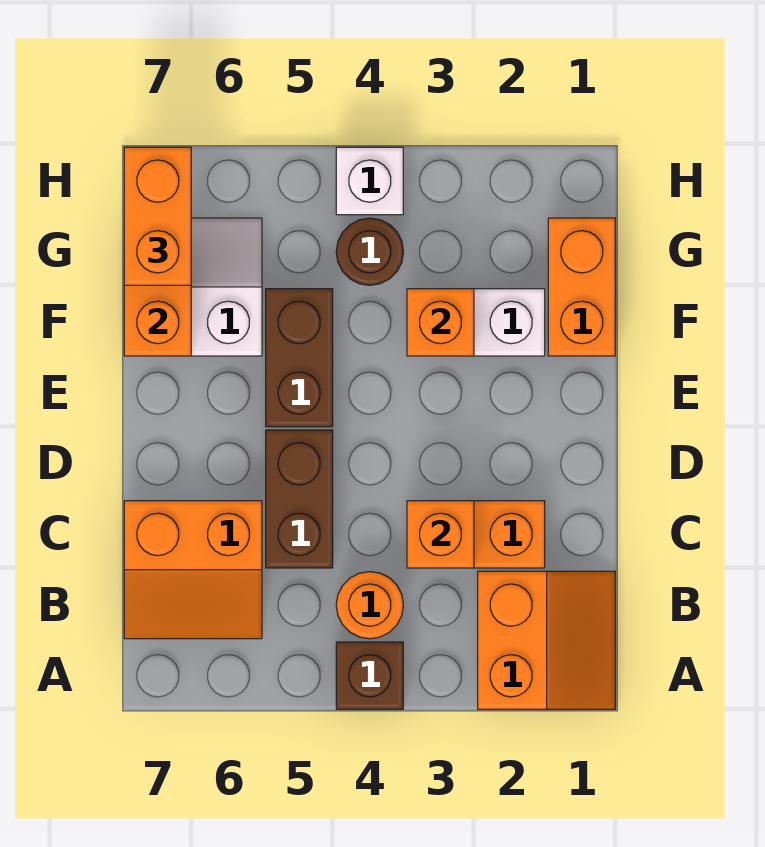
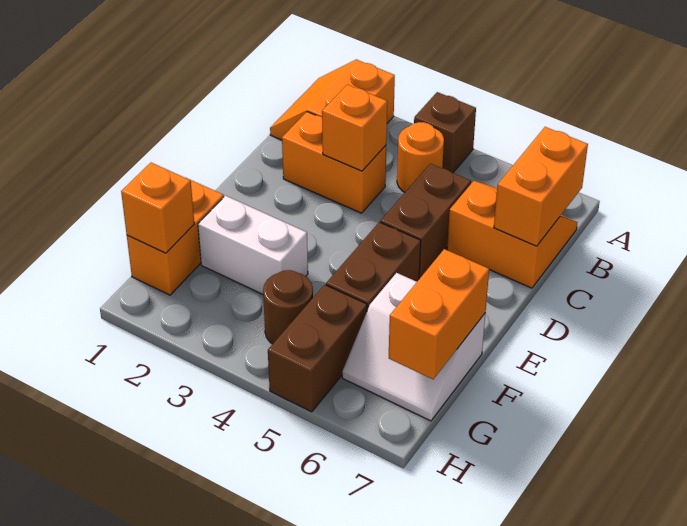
orange 1x1 brick [407,289,474,356] -> orange 1x1 brick moved to [121,163,194,253]
none -> brown 1x2 brick [268,285,367,412]
orange 1x2 brick [124,147,191,285] -> orange 1x2 brick moved to [494,127,588,246]
white 1x1 brick [336,147,403,215] -> none

